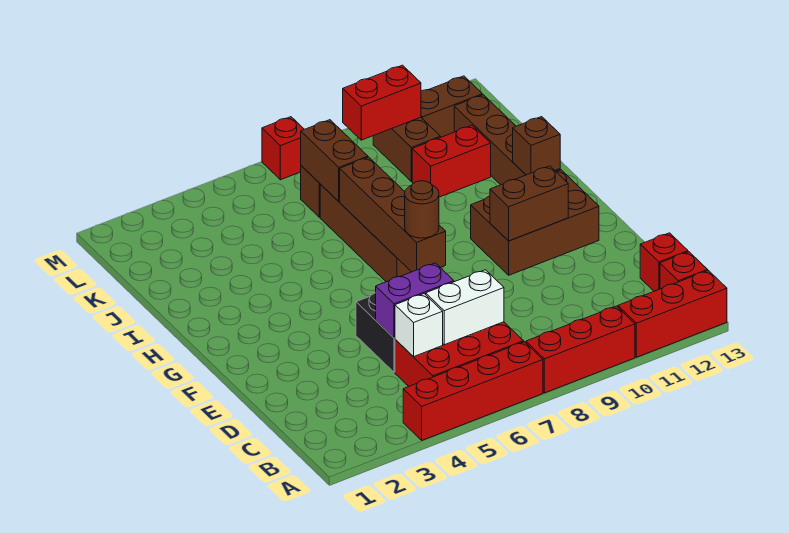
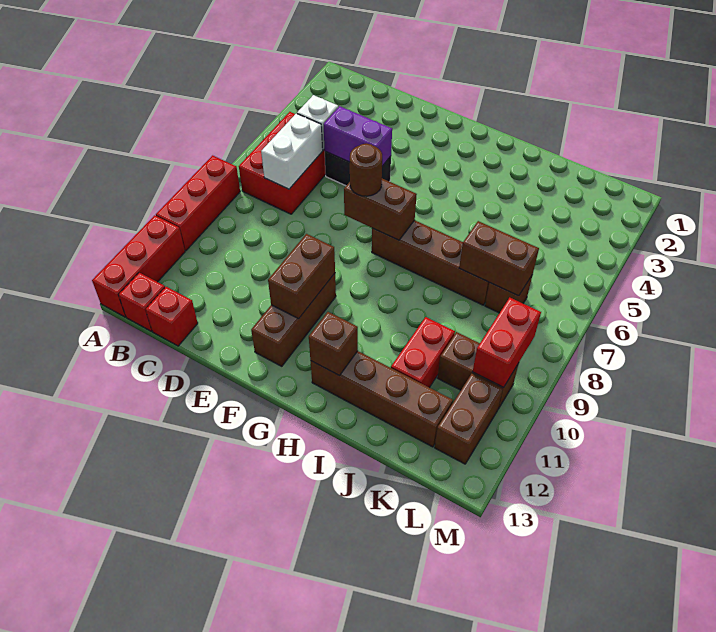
red 1x4 brick [403,342,543,440] -> none
purple 1x2 brick [376,263,454,338] -> purple 1x2 brick turned to [324,106,392,166]
brown 1x4 brick [340,157,446,272] -> brown 1x2 brick [344,179,417,240]
brown 2x3 brick [471,170,599,275] -> brown 1x3 brick [251,273,336,366]
red 1x1 brick [262,117,304,180] -> none

